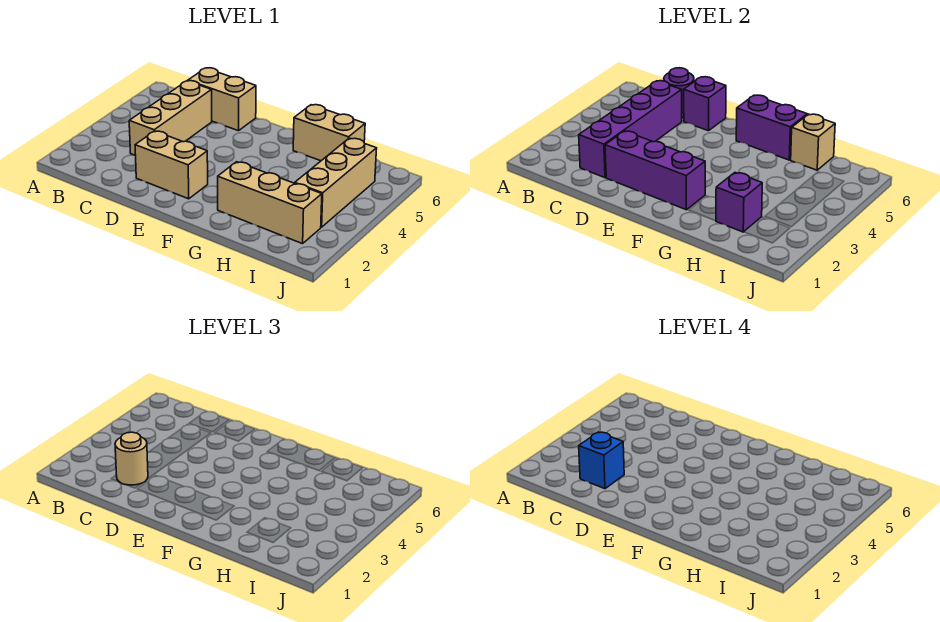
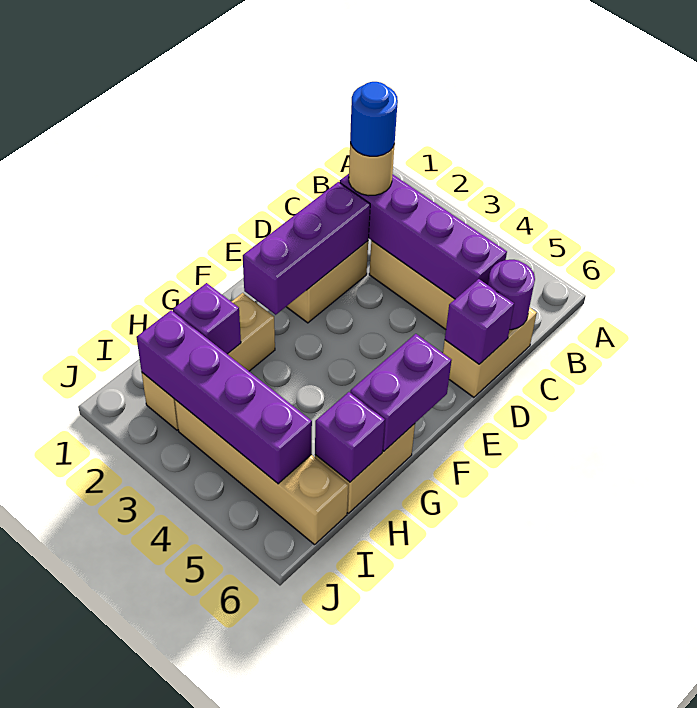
blue 1x1 brick [579,432,624,489] -> blue 1x1 round brick [350,82,398,156]
tan 1x1 brick [791,114,835,170] -> purple 1x1 brick [315,392,385,482]
none -> purple 1x4 brick [136,310,312,484]
tan 1x3 brick [295,138,377,227] -> tan 1x4 brick [175,400,348,545]

